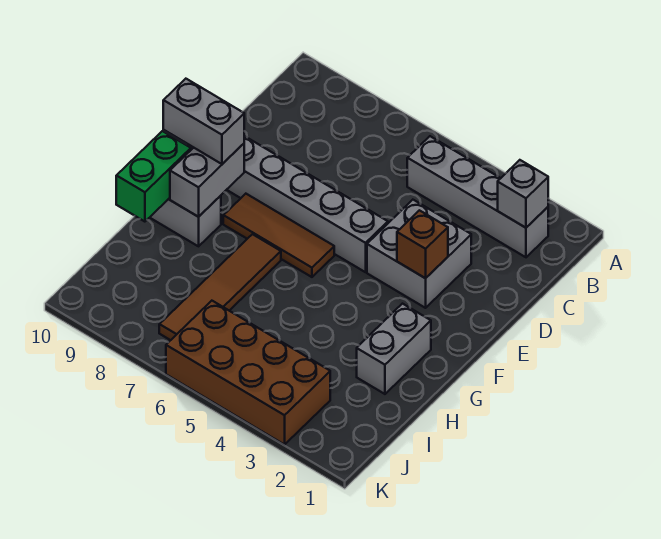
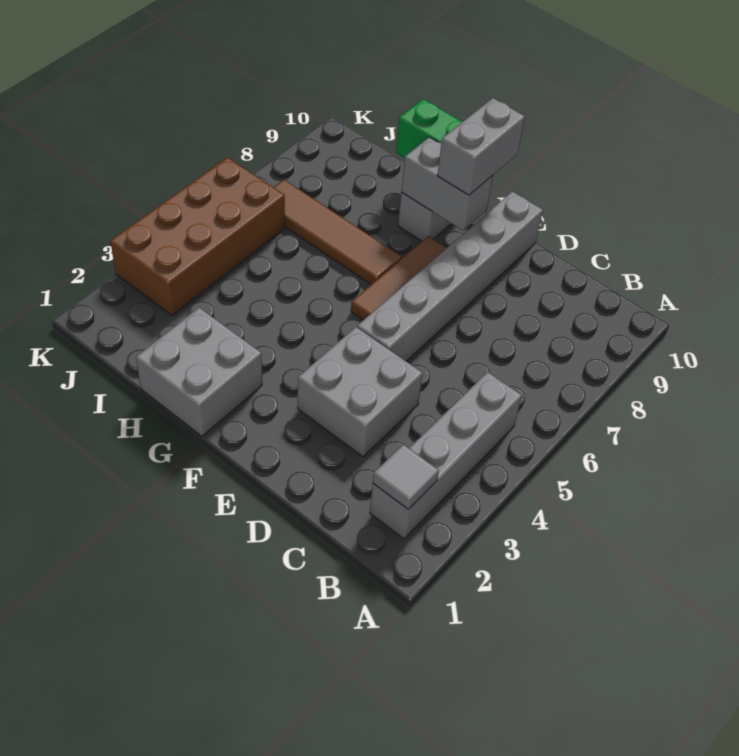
grey 1x1 brick [498,160,548,228] -> grey 1x1 tile [373,444,439,509]
brown 1x1 brick [397,210,448,278] -> none
grey 1x2 brick [357,304,431,394] -> grey 2x2 brick [136,308,262,436]

